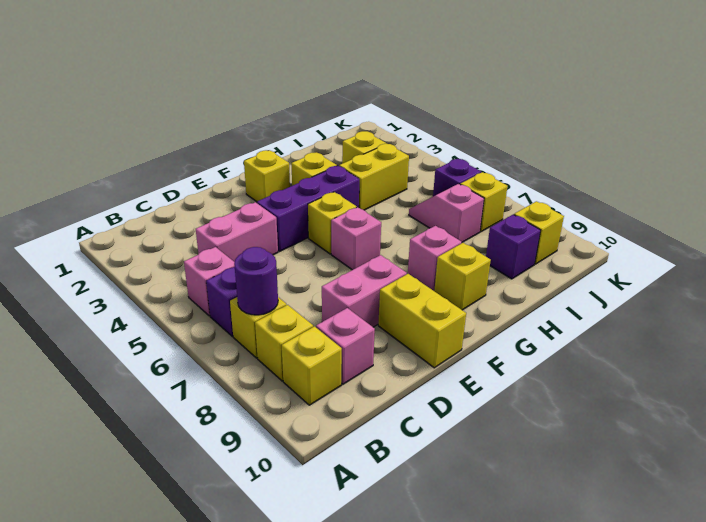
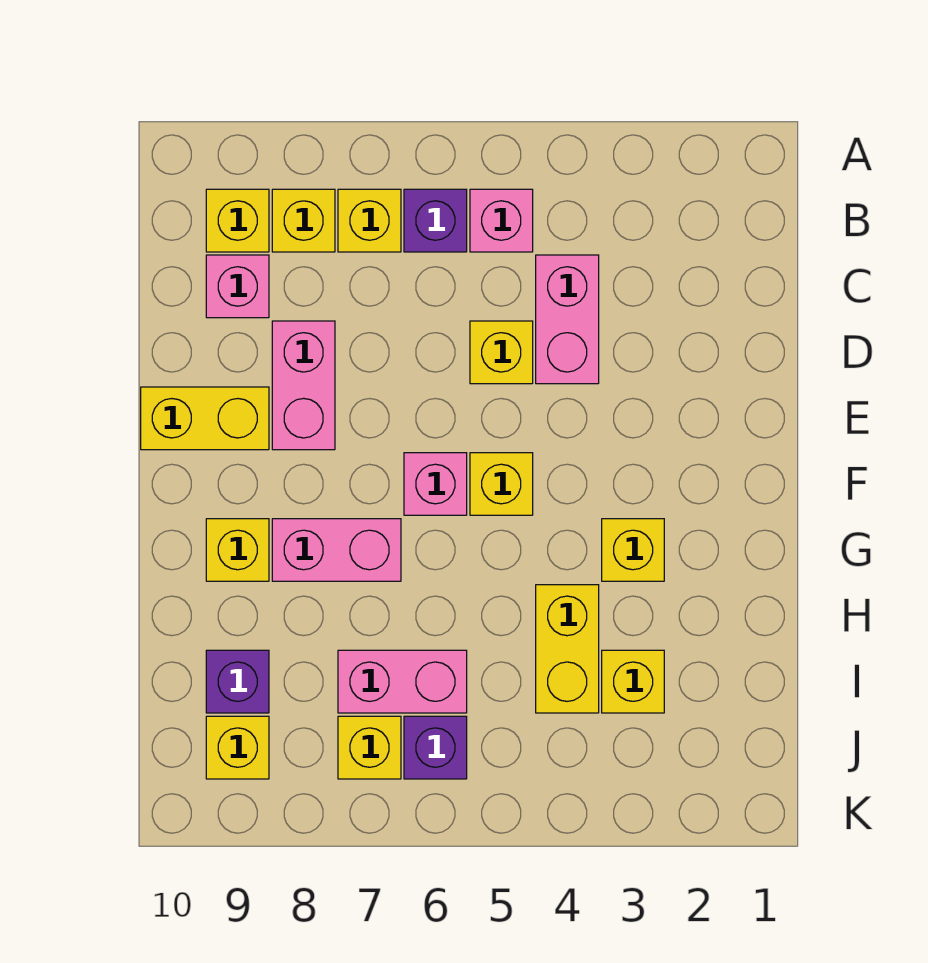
purple 1x1 round brick [234,247,278,315] -> none
purple 1x3 brick [257,166,359,252] -> none
yellow 1x1 brick [244,150,290,202] -> yellow 1x1 brick moved to [470,321,533,384]
pink 1x1 brick [408,226,462,291] -> pink 1x2 brick [272,519,401,581]
pink 1x2 slope [409,184,484,242] -> pink 1x2 brick [338,650,467,713]

